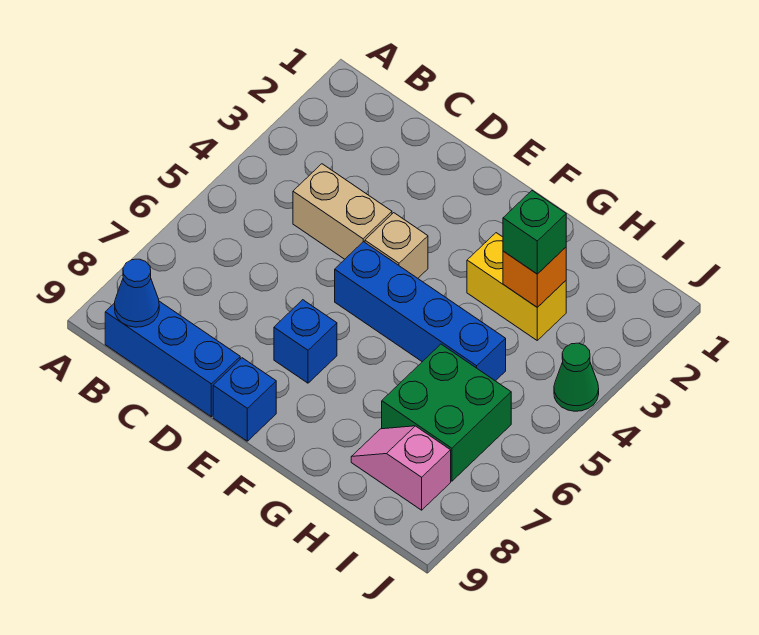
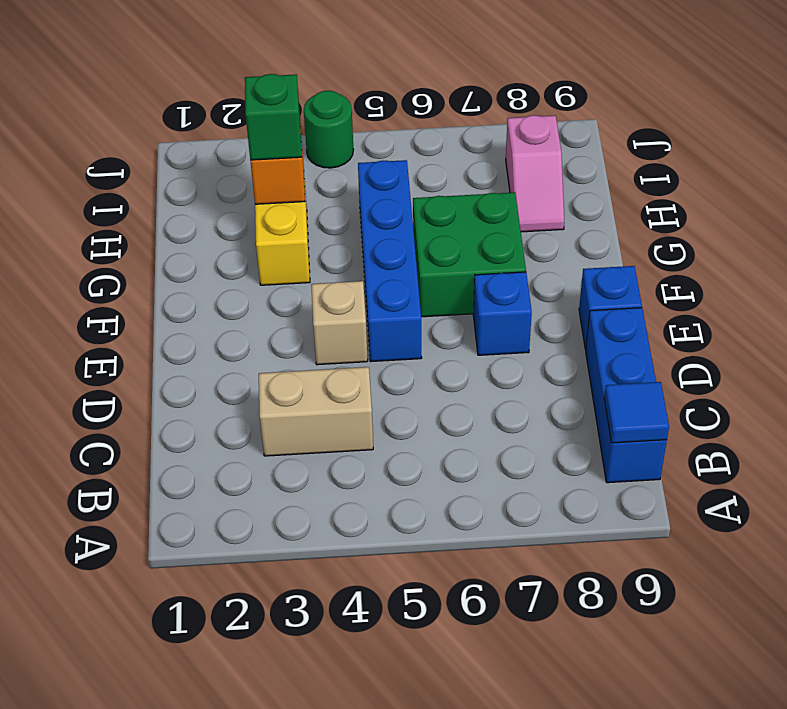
blue 1x1 cone [115,259,159,327] -> blue 1x1 tile [604,382,669,443]
tan 1x2 brick [293,164,392,259] -> tan 1x2 brick turned to [259,367,373,456]
green 2x2 brick [382,344,511,481] -> green 2x2 brick moved to [413,192,526,317]
green 1x1 cone [554,343,599,411] -> green 1x1 round brick [304,91,353,168]

